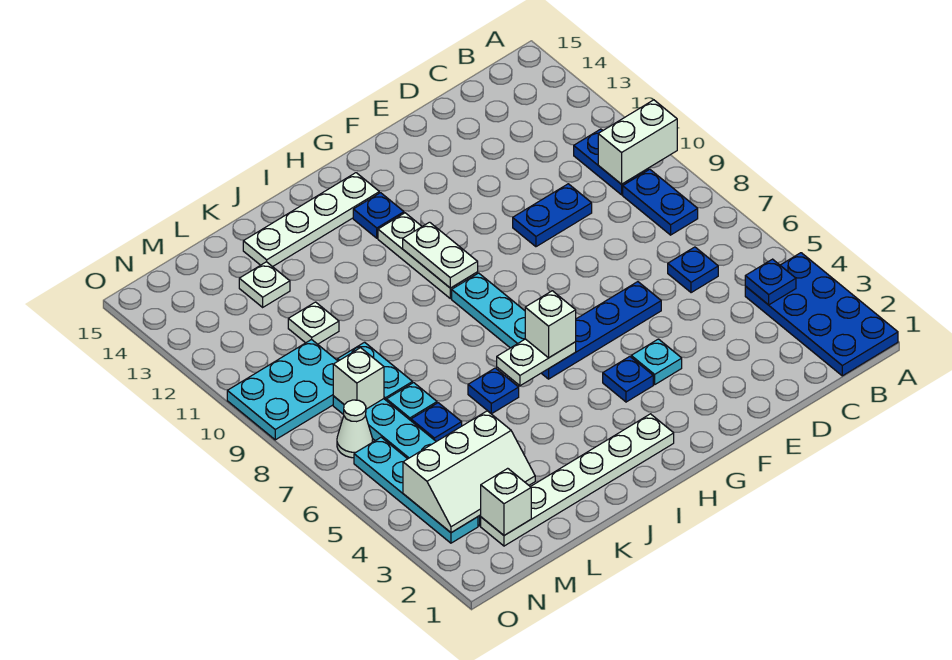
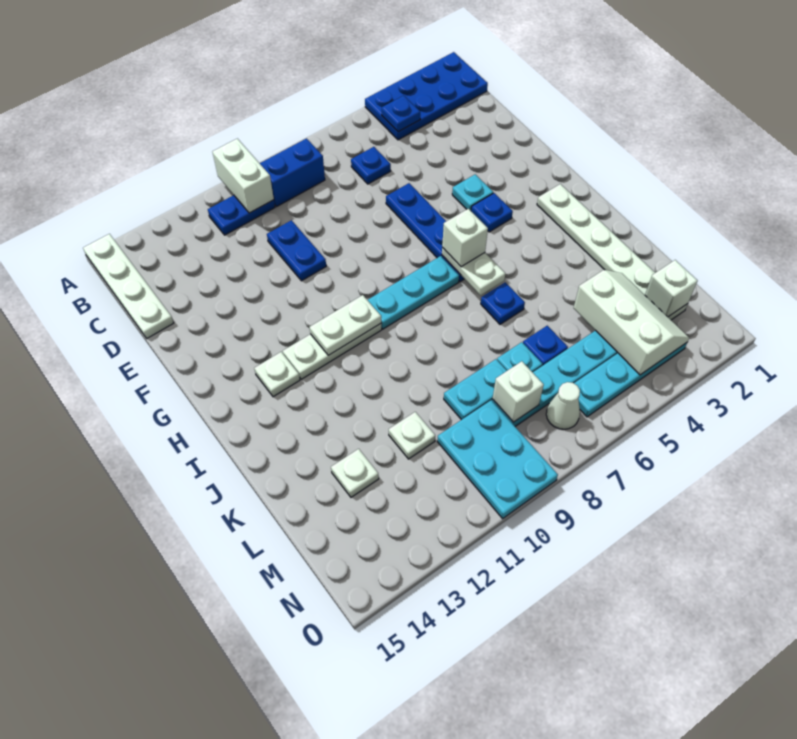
blue 1x2 plate [623,169,698,235] -> blue 1x2 brick [260,138,325,207]
blue 1x1 plate [353,193,404,238] -> white 1x1 plate [254,352,300,397]
white 1x4 plate [243,173,379,267] -> white 1x4 plate moved to [83,234,174,338]

